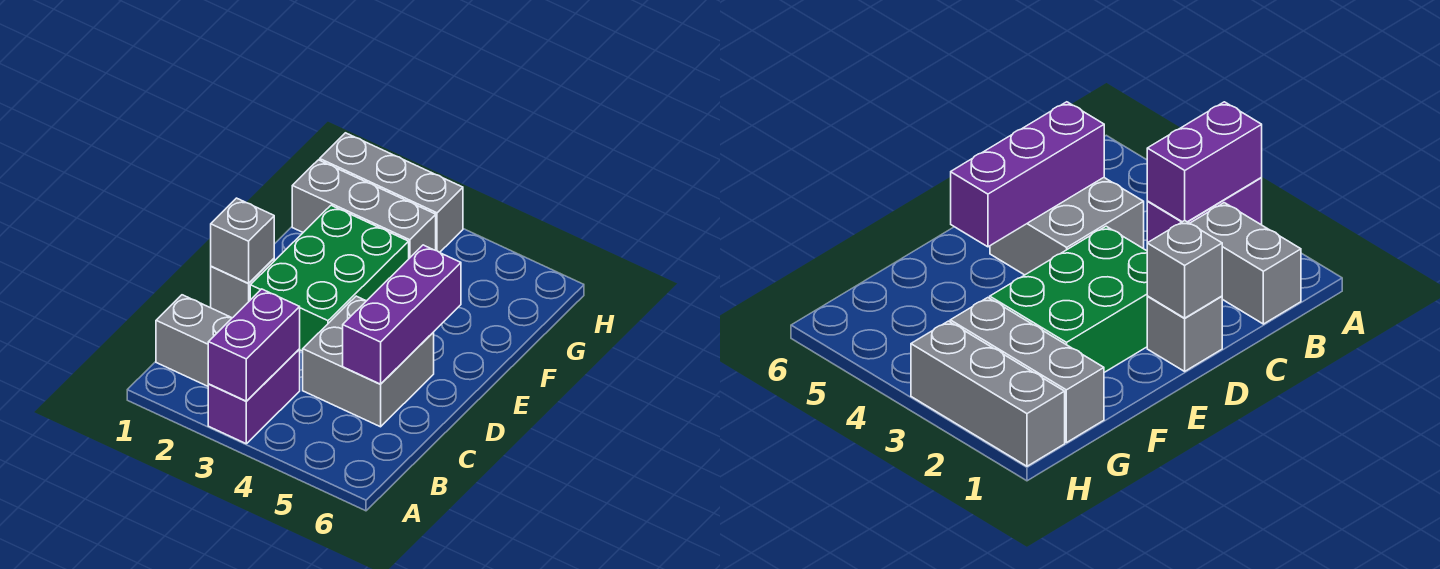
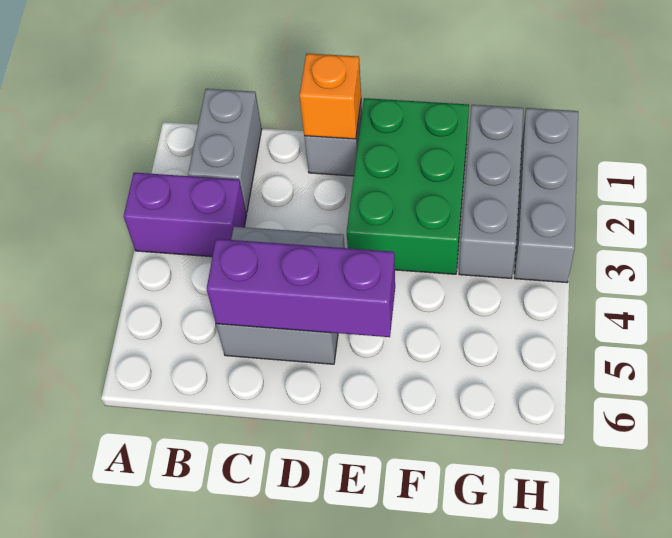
purple 1x2 brick [208,289,300,401] -> none
grey 1x1 brick [211,198,274,284] -> orange 1x1 brick [300,53,361,139]
green 2x3 brick [250,205,409,351] -> green 2x3 brick turned to [347,98,469,274]

